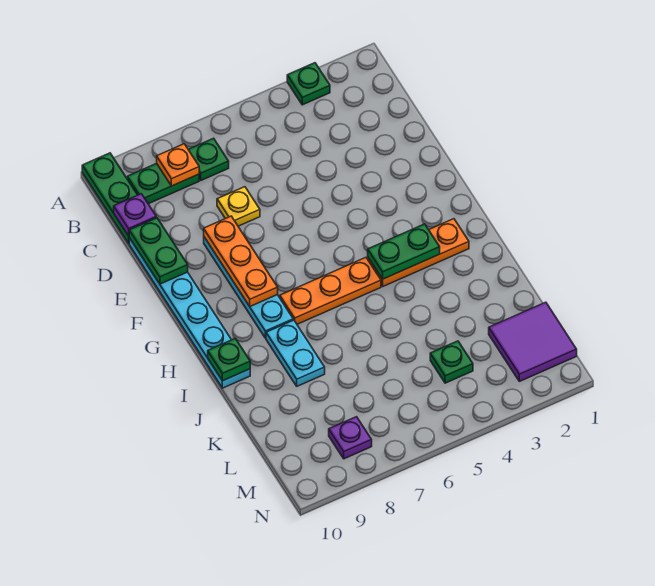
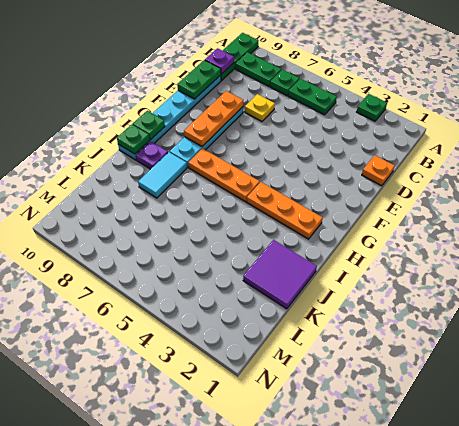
orange 1x1 plate [157,144,199,186] -> orange 1x1 plate moved to [362,155,395,186]
green 1x2 plate [368,224,440,279] -> green 1x2 plate moved to [288,79,337,115]
cyan 1x2 plate [266,320,325,386] -> cyan 1x2 tile [138,152,187,198]
purple 2x2 tile [489,302,577,381] -> purple 2x2 tile moved to [243,240,317,309]
green 1x1 plate [430,341,473,383] -> green 1x1 plate moved to [133,111,165,140]
purple 1x1 plate [329,417,372,459] -> purple 1x1 plate moved to [136,141,168,169]

